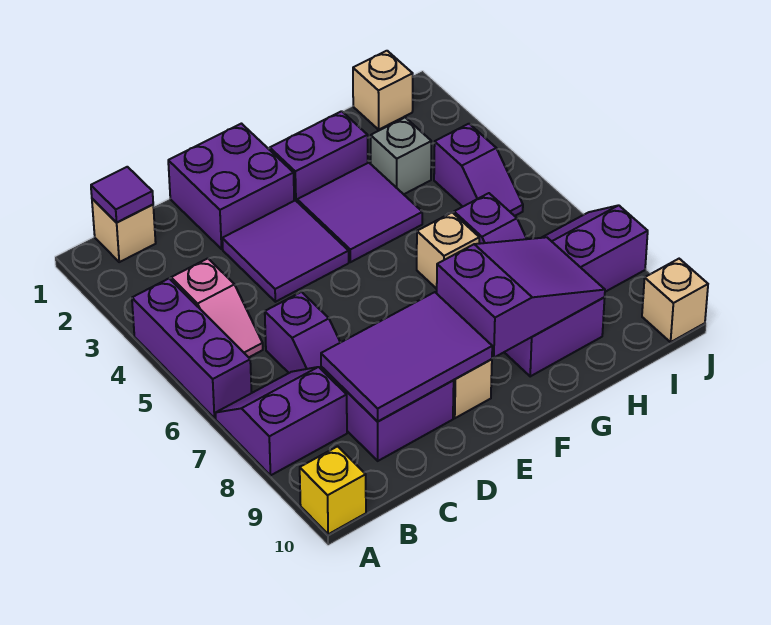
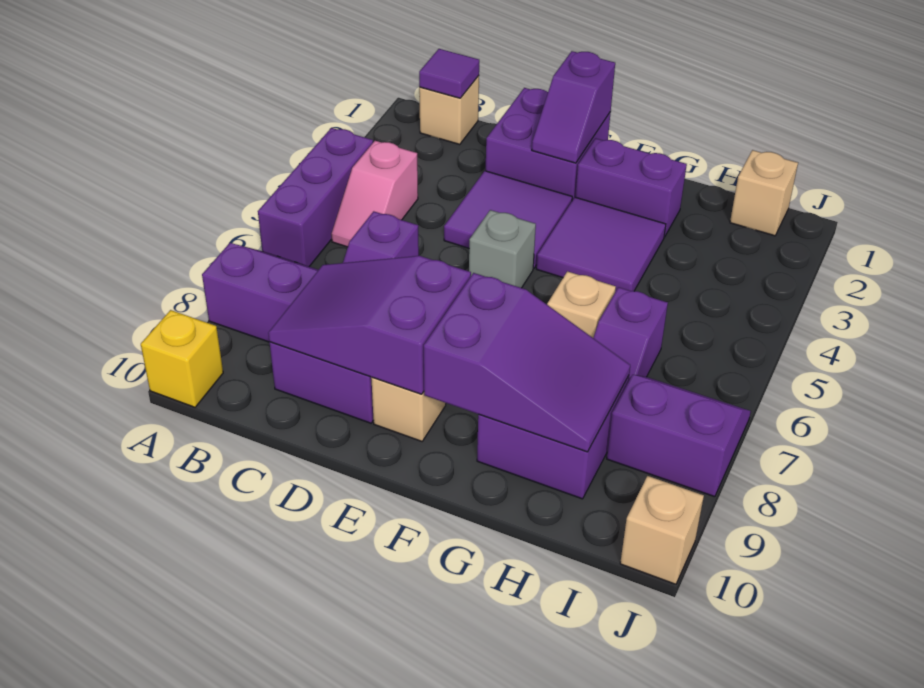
purple 2x3 tile [321,292,492,422] -> purple 2x3 slope [268,256,471,394]
grey 1x1 brick [371,117,431,194] -> grey 1x1 brick moved to [469,210,536,288]
purple 1x2 slope [434,124,523,216] -> purple 1x2 slope moved to [532,51,615,163]

